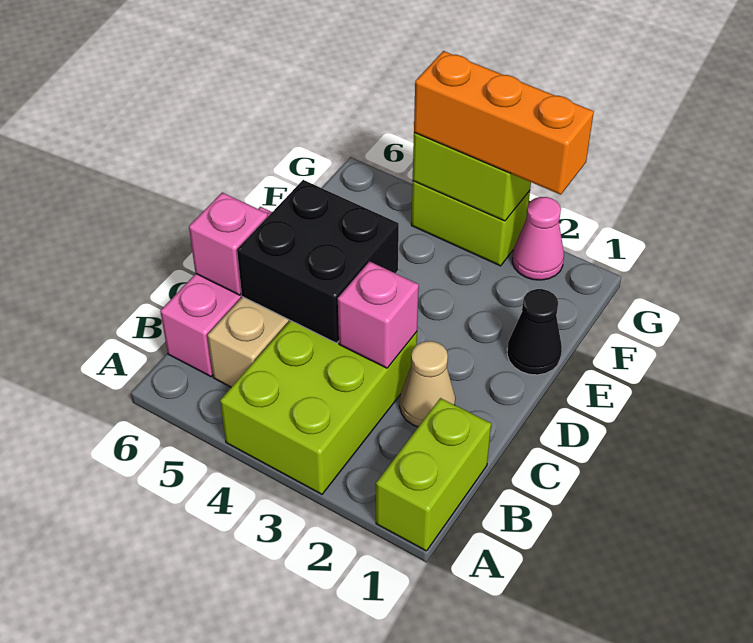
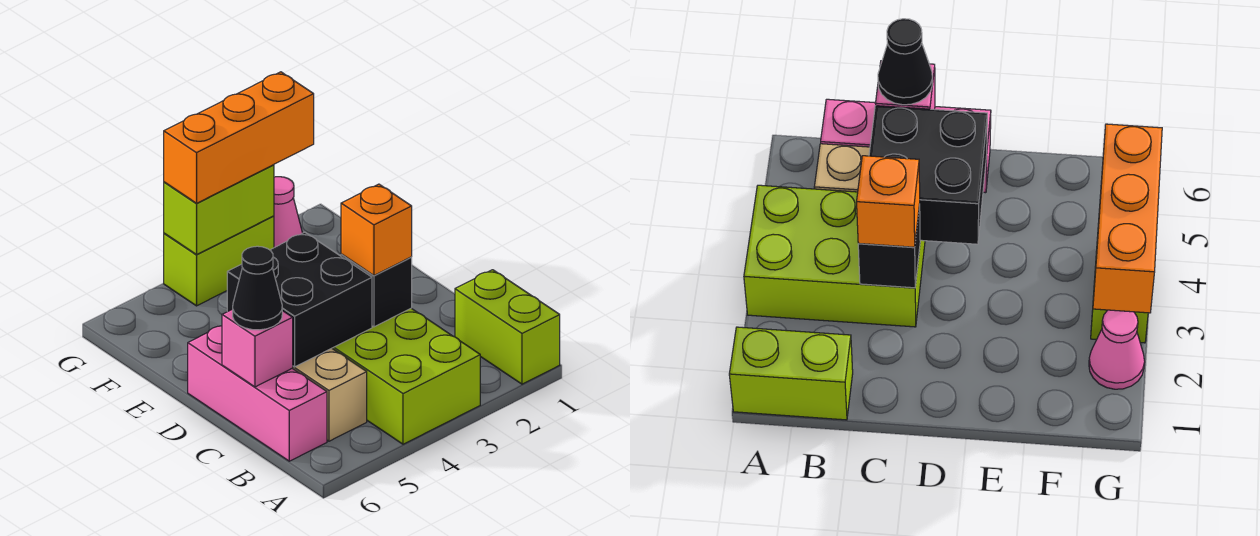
tan 1x1 cone [400,341,455,427] -> none
pink 1x1 brick [338,261,419,368] -> black 1x1 brick [341,254,412,327]
none -> orange 1x1 brick [341,184,412,276]
black 1x1 cone [507,289,562,375] -> black 1x1 cone moved to [233,246,282,330]

